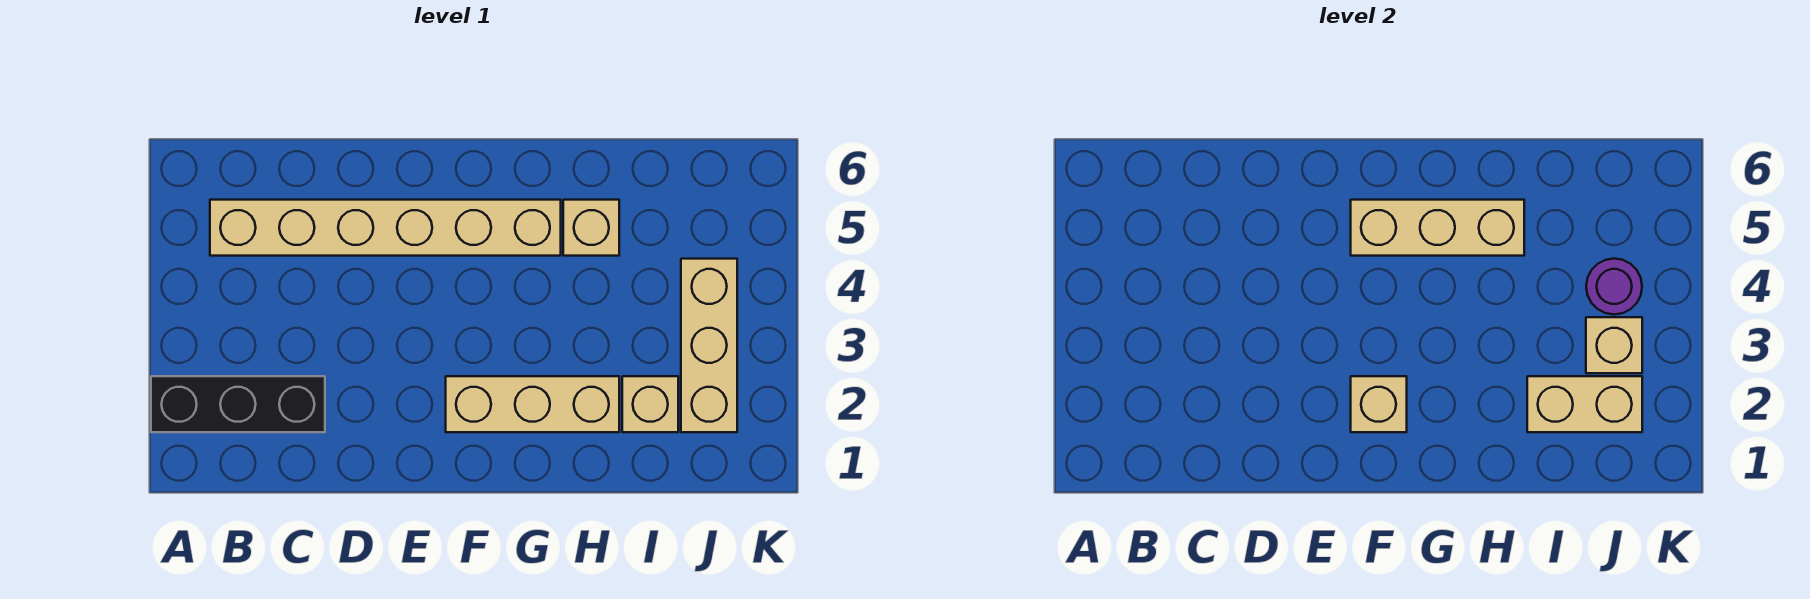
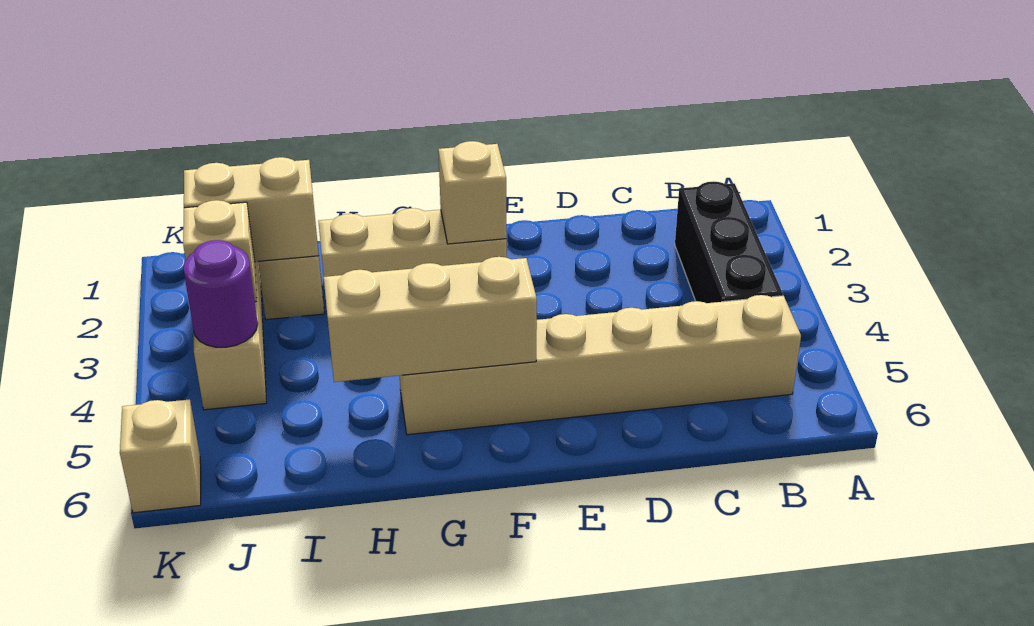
black 1x3 brick [151,376,325,432] -> black 1x3 brick turned to [675,181,783,303]
tan 1x1 brick [563,200,619,256] -> tan 1x1 brick moved to [120,399,201,513]

